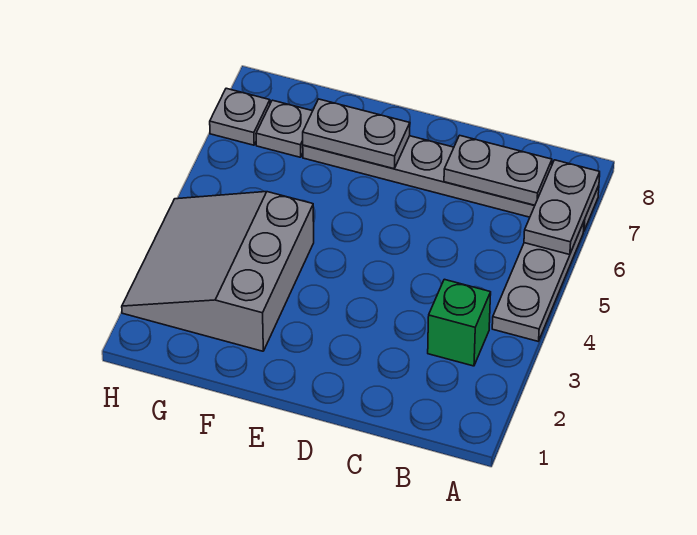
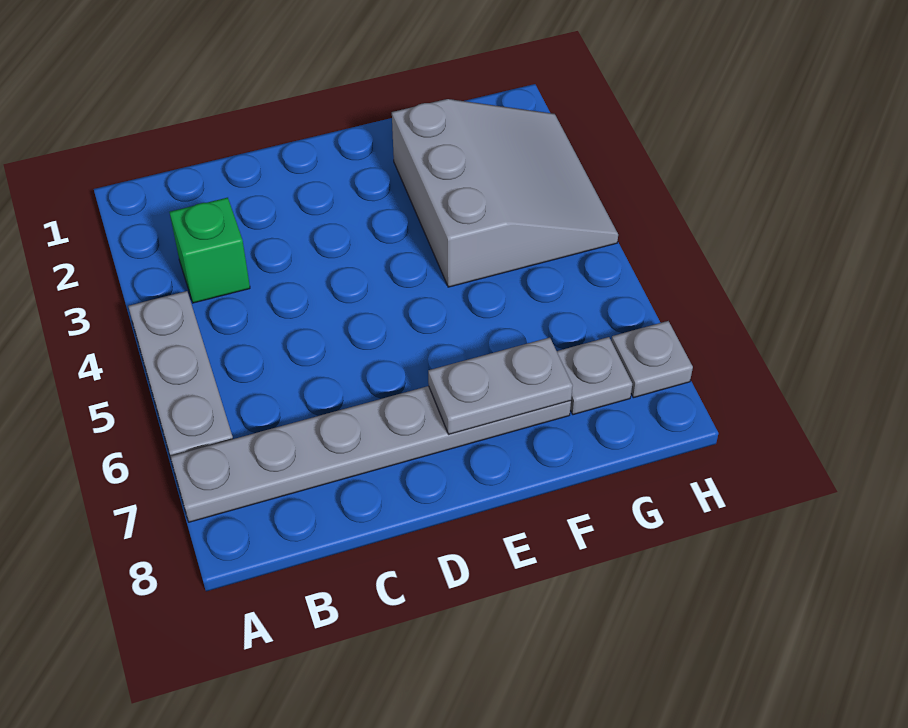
grey 1x2 plate [524,160,600,255] -> none
grey 1x2 plate [444,135,552,205] -> none

